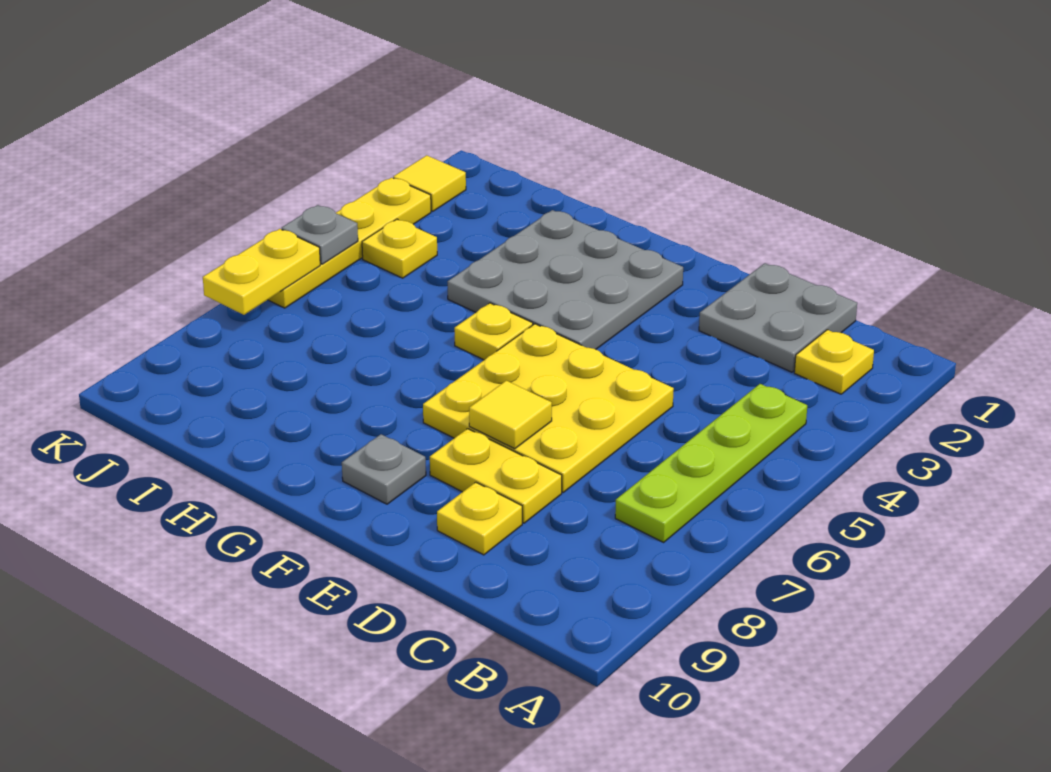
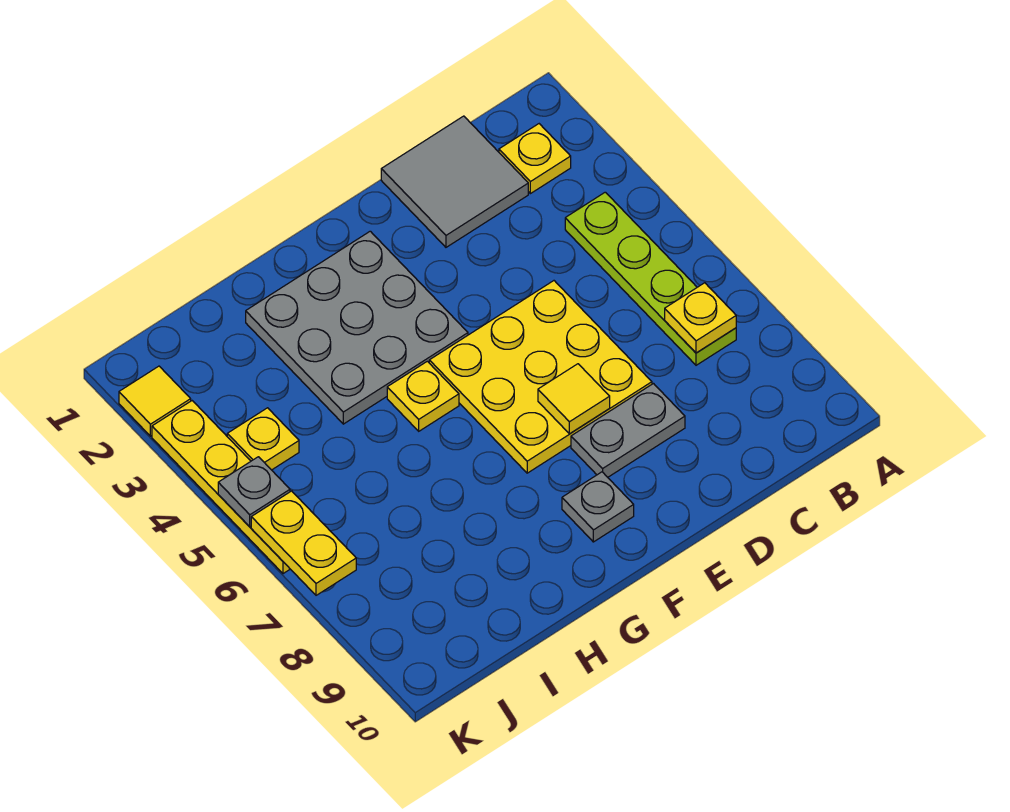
grey 2x2 plate [699,263,857,372] -> grey 2x2 tile [381,116,528,247]
yellow 1x2 plate [430,429,562,523] -> grey 1x2 plate [571,384,685,477]
yellow 1x1 plate [437,482,522,555] -> yellow 1x1 plate moved to [665,283,736,353]

